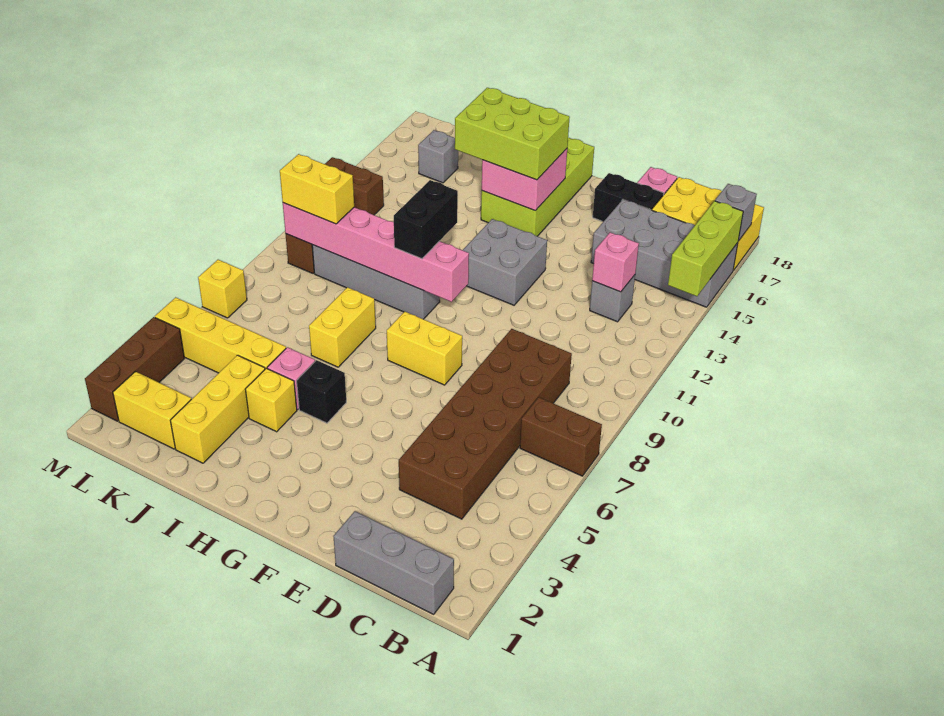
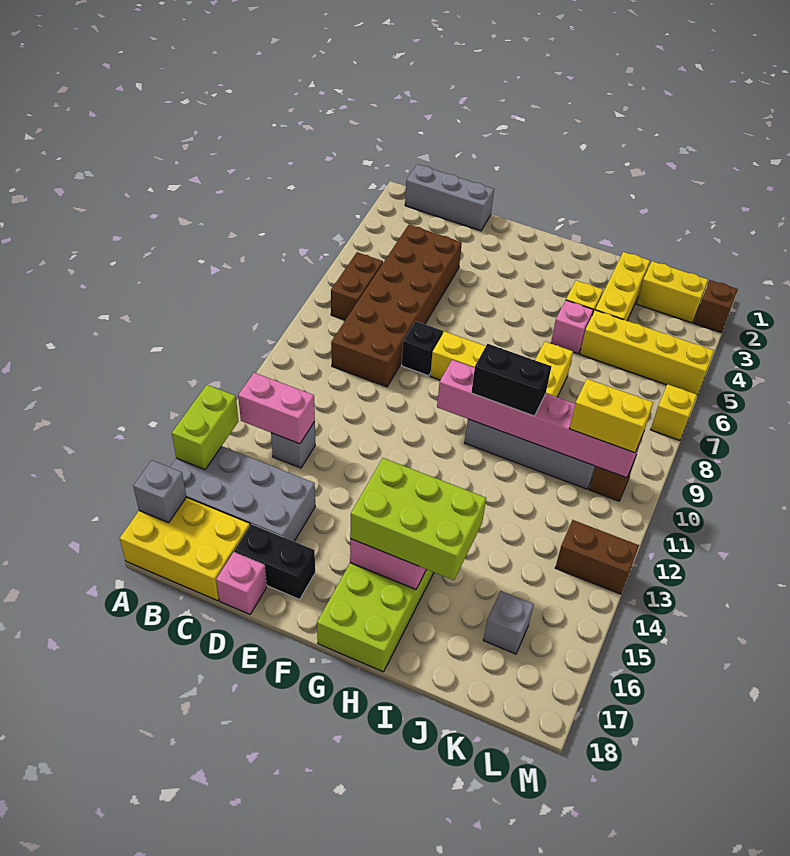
brown 1x2 brick [520,397,602,476] -> brown 1x2 brick turned to [331,252,383,320]
lime 1x3 brick [668,201,743,296] -> lime 1x2 brick [172,385,239,470]
pink 1x1 brick [592,232,639,292] -> pink 1x2 brick [238,373,315,444]
grey 2x2 brick [463,219,547,305] -> none
black 1x1 brick [297,360,346,423] -> black 1x1 brick moved to [402,321,443,376]
black 1x2 brick [394,180,458,259] -> black 1x2 brick turned to [471,344,551,416]
brown 1x3 brick [85,317,185,421] -> brown 1x1 brick [694,280,738,332]

